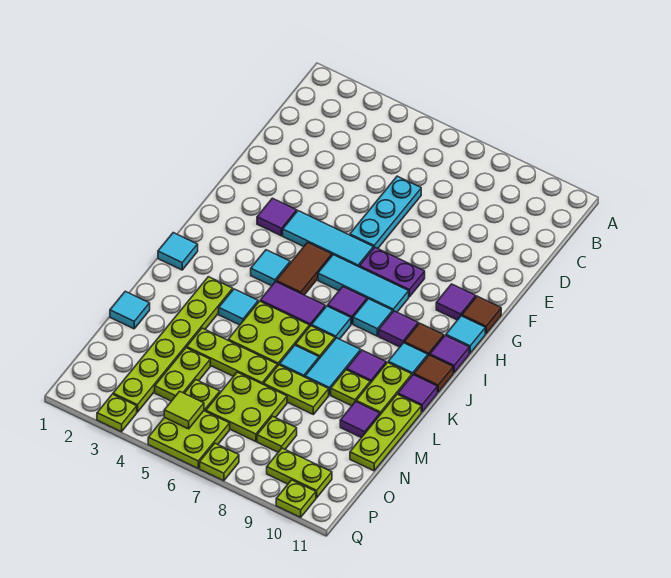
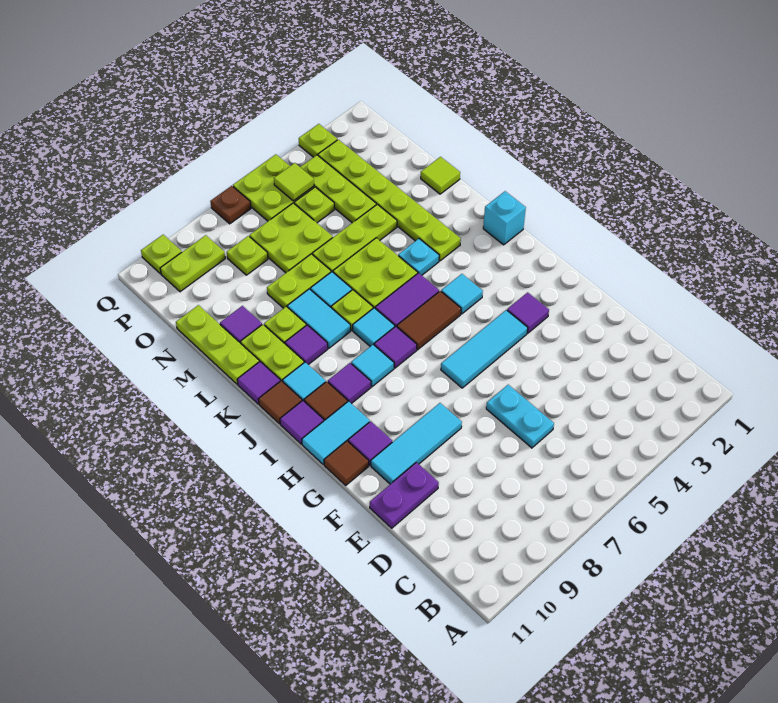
cyan 1x3 plate [350,176,421,249] -> cyan 1x2 plate [486,385,554,448]
purple 1x2 plate [359,247,425,297] -> purple 1x2 plate moved to [370,462,439,528]
brown 1x2 tile [276,242,332,295] -> brown 1x2 tile turned to [397,291,461,350]
cyan 1x3 tile [318,255,409,312] -> cyan 1x3 tile moved to [371,403,462,484]
cyan 1x1 tile [446,316,485,353] -> cyan 1x2 tile [302,401,370,464]
cyan 1x1 tile [158,233,198,270] -> cyan 1x1 brick [483,191,526,245]
cyan 1x1 tile [219,289,258,325] -> cyan 1x1 plate [398,239,439,275]
cyan 1x1 tile [110,291,150,329] -> lime 1x1 tile [421,157,460,194]
lime 1x2 plate [155,348,210,401] -> lime 1x3 plate [300,155,376,223]
lime 1x1 plate [200,443,239,481] -> brown 1x1 plate [210,186,251,224]

